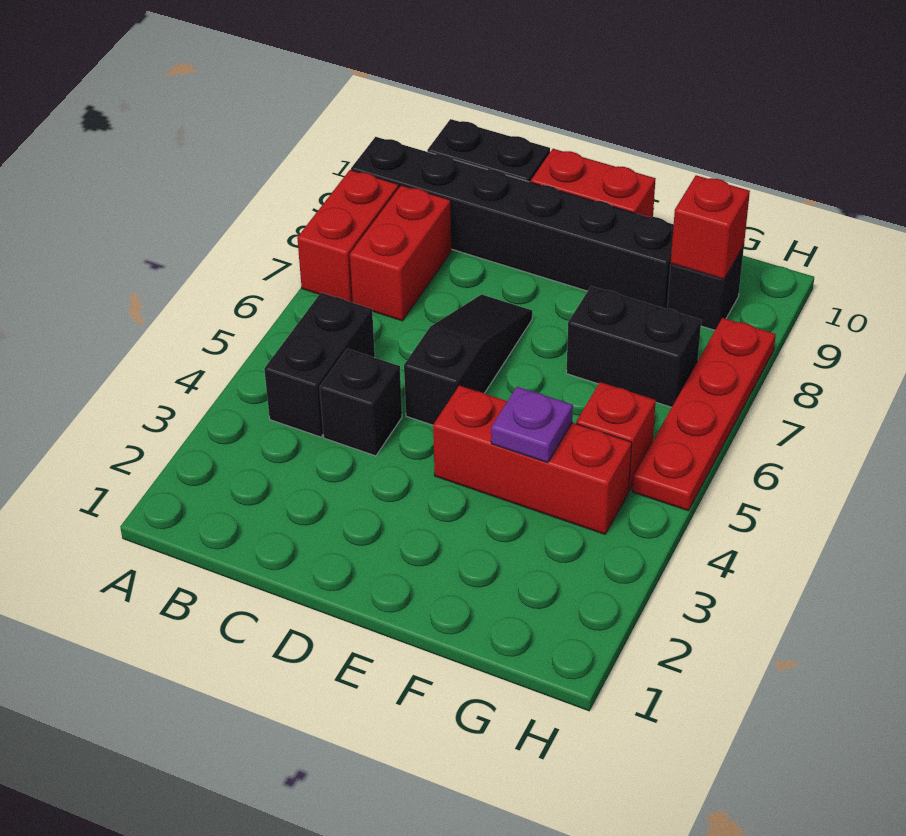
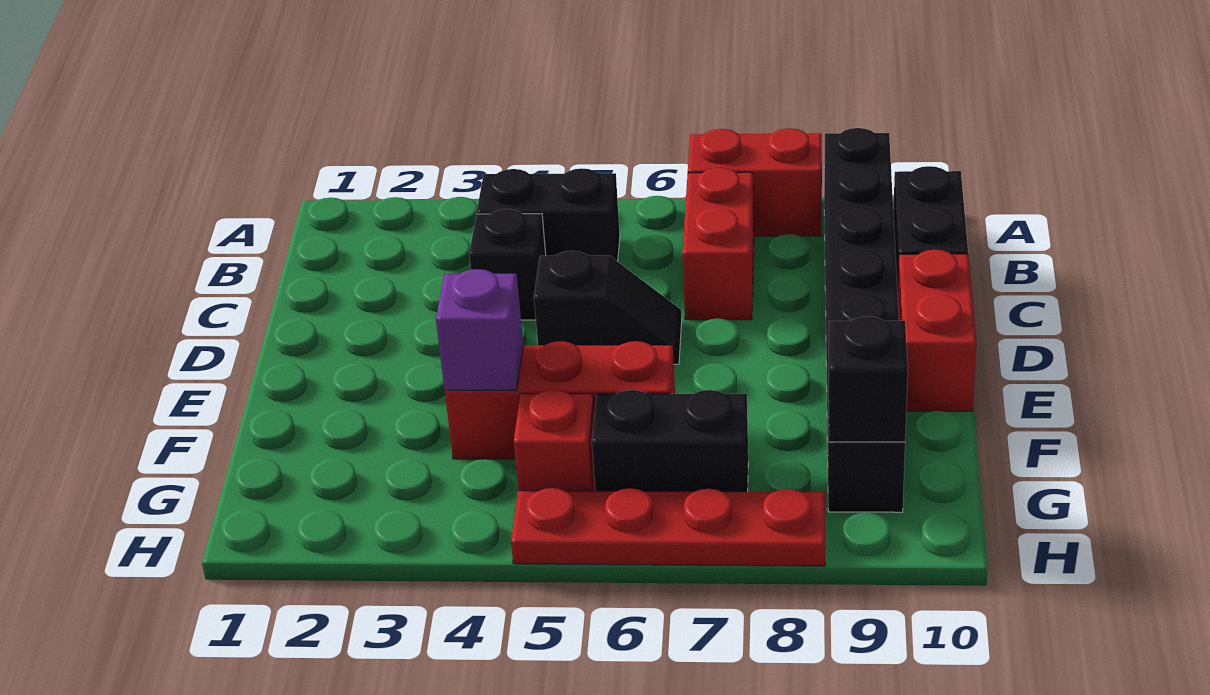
red 1x2 brick [350,185,451,321] -> red 1x2 brick turned to [682,168,754,320]
black 1x3 slope [404,294,532,425] -> black 1x2 slope [534,251,682,364]
red 1x3 brick [433,385,632,534] -> red 1x3 brick turned to [445,341,675,459]
purple 1x1 plate [491,387,573,463] -> purple 1x1 brick [436,269,523,390]
black 1x2 brick [566,286,701,407] -> black 1x2 brick turned to [592,390,748,492]
red 1x1 brick [671,175,750,279] -> black 1x1 brick [828,316,908,442]

